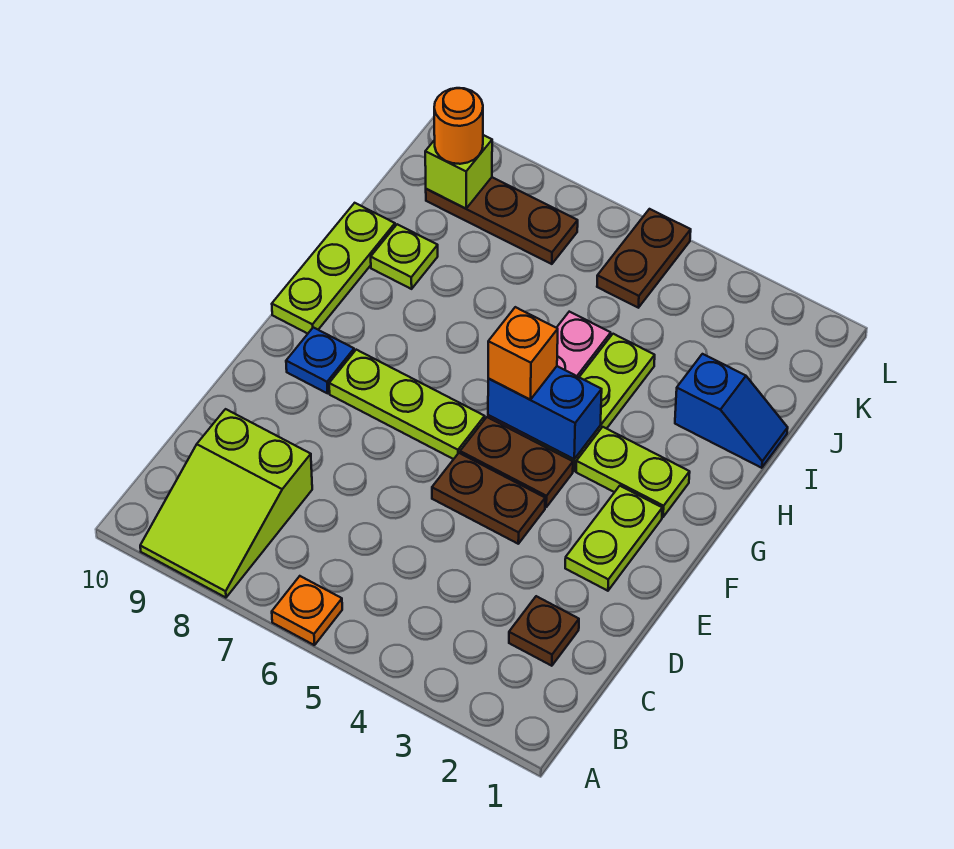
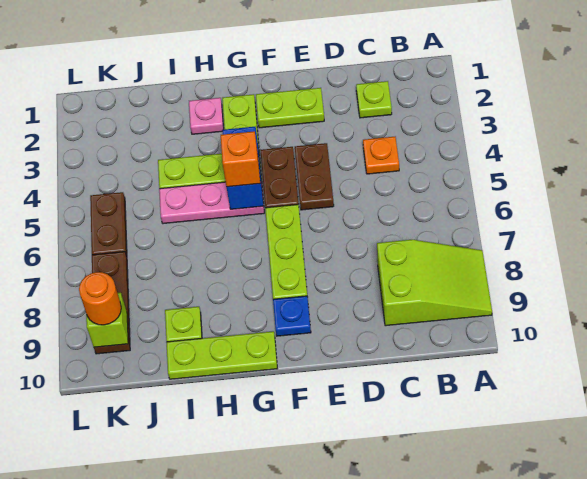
orange 1x1 plate [272,576,342,645] -> orange 1x1 plate moved to [363,137,399,174]
brown 1x1 plate [509,596,579,666] -> lime 1x1 plate [356,81,392,118]
none -> pink 1x1 plate [189,98,224,134]
blue 1x2 slope [675,354,788,468] -> none
brown 1x2 plate [597,209,691,308] -> brown 1x2 plate turned to [90,192,127,256]

